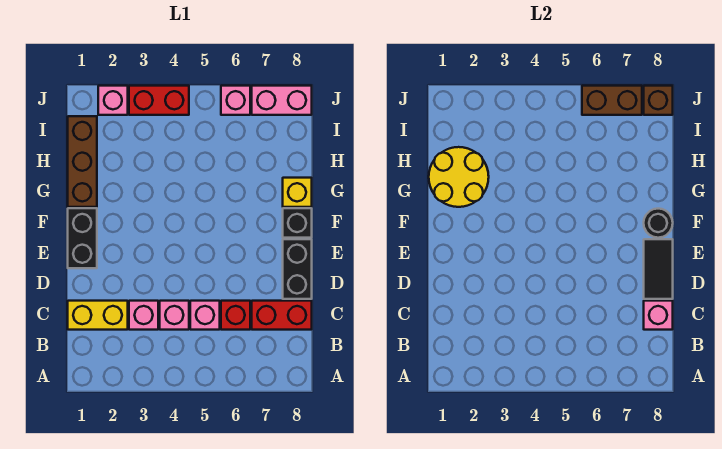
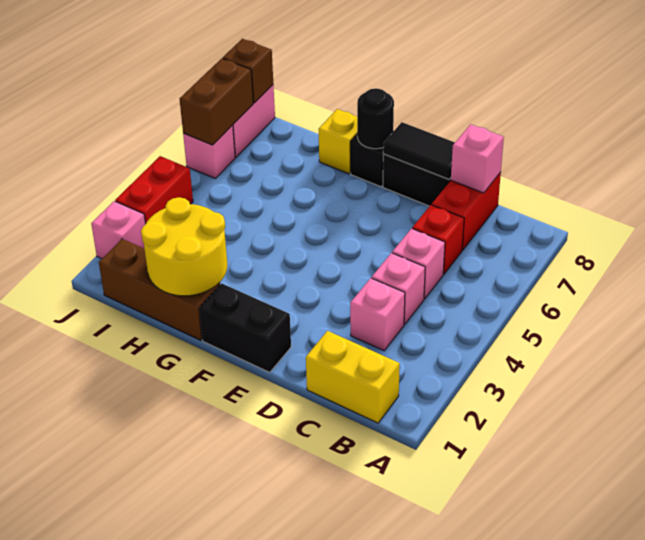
yellow 1x2 brick [68,301,128,330] -> yellow 1x2 brick turned to [306,331,400,423]

